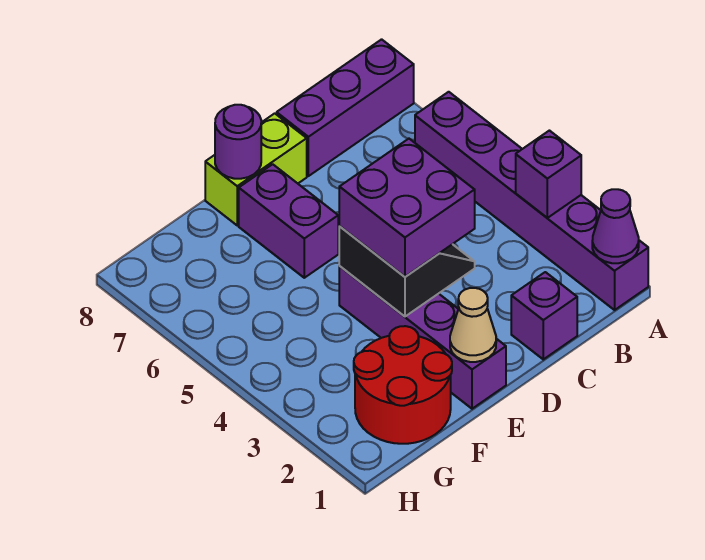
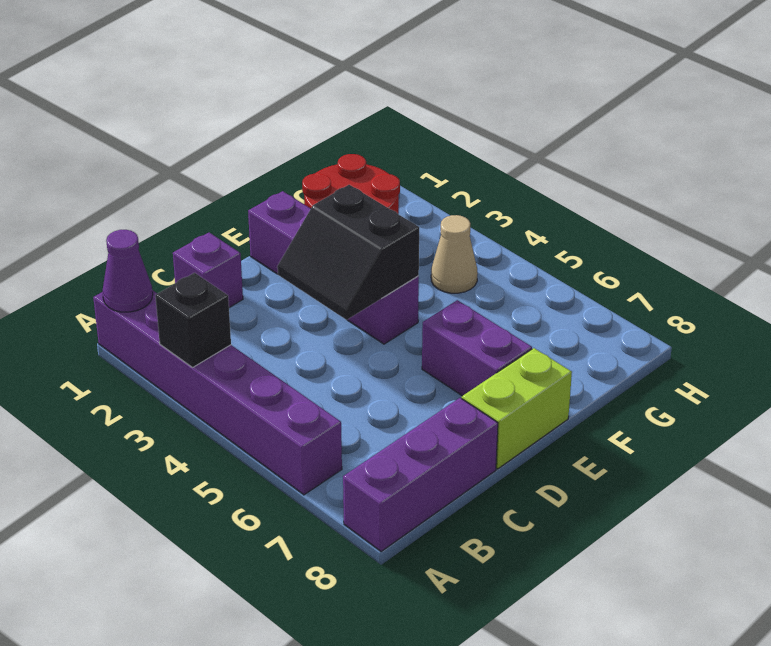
purple 1x1 brick [516,131,581,218] -> black 1x1 brick [155,273,231,367]
purple 2x2 brick [339,139,475,277] -> none
tan 1x1 cone [450,288,496,362] -> tan 1x1 cone moved to [431,215,478,293]
purple 1x1 round brick [215,105,261,179] -> none

